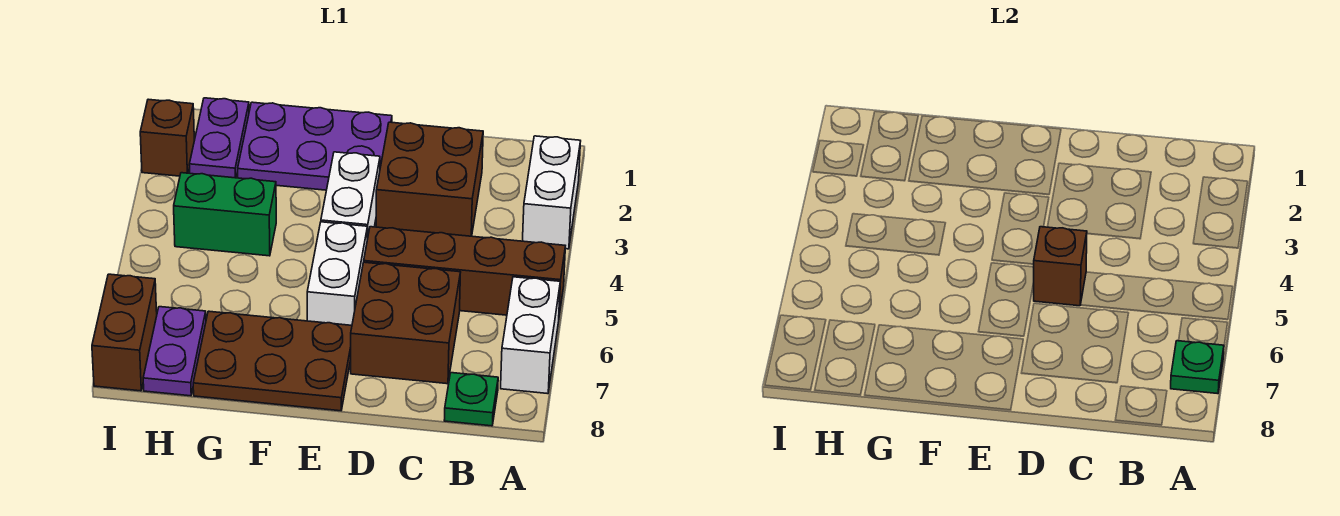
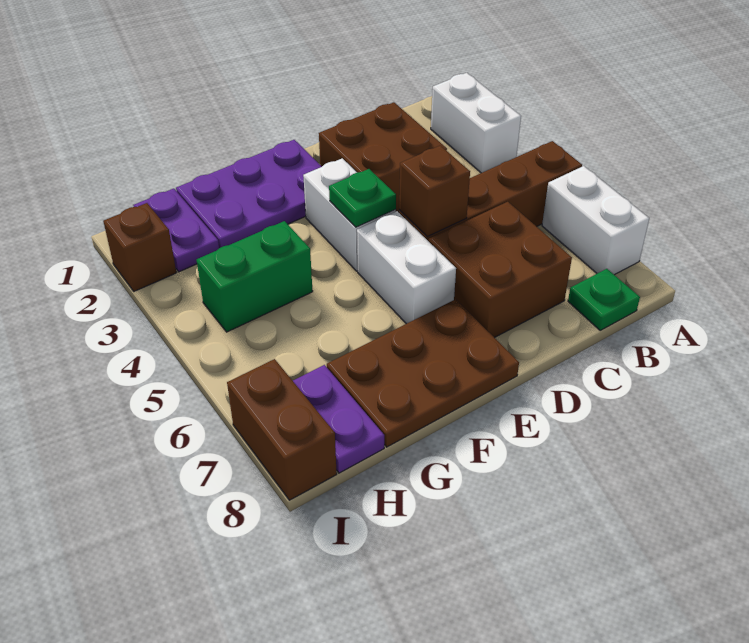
green 1x1 plate [1171,341,1224,394] -> green 1x1 plate moved to [329,169,396,227]

